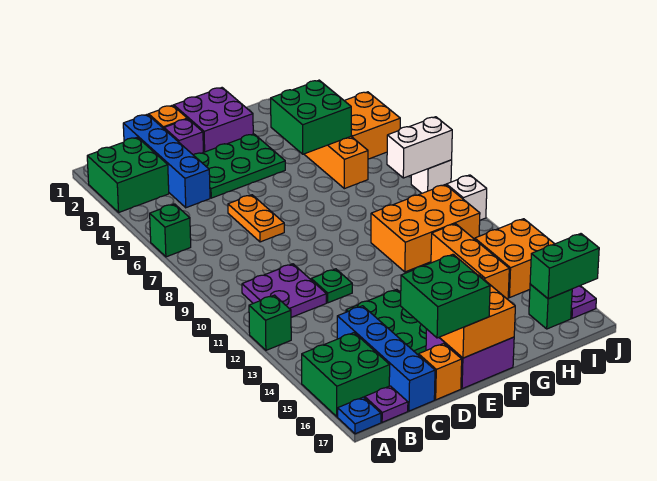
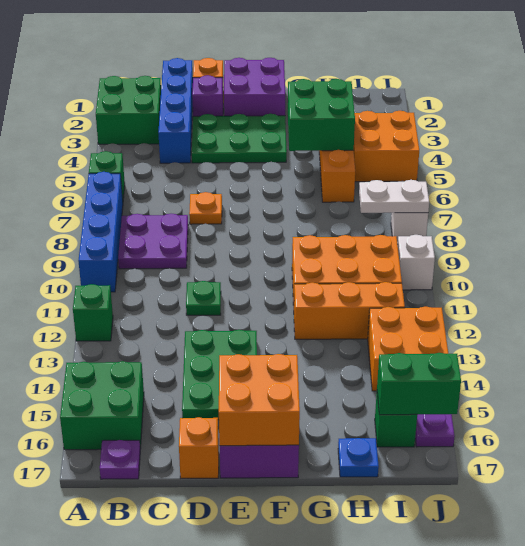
blue 1x1 plate [338,397,381,434] -> blue 1x1 plate moved to [338,438,379,477]
purple 2x2 plate [242,264,326,317] -> purple 2x2 plate moved to [118,214,188,269]
blue 1x4 brick [337,306,435,411] -> blue 1x4 brick moved to [78,172,123,292]
orange 1x2 plate [228,195,284,242] -> orange 1x1 plate [189,192,222,224]
green 2x2 brick [401,254,490,338] -> none
orange 1x3 brick [431,224,509,299] -> orange 1x3 brick turned to [294,282,405,339]
white 1x2 brick [387,117,452,178] -> white 1x2 plate [359,180,429,213]

